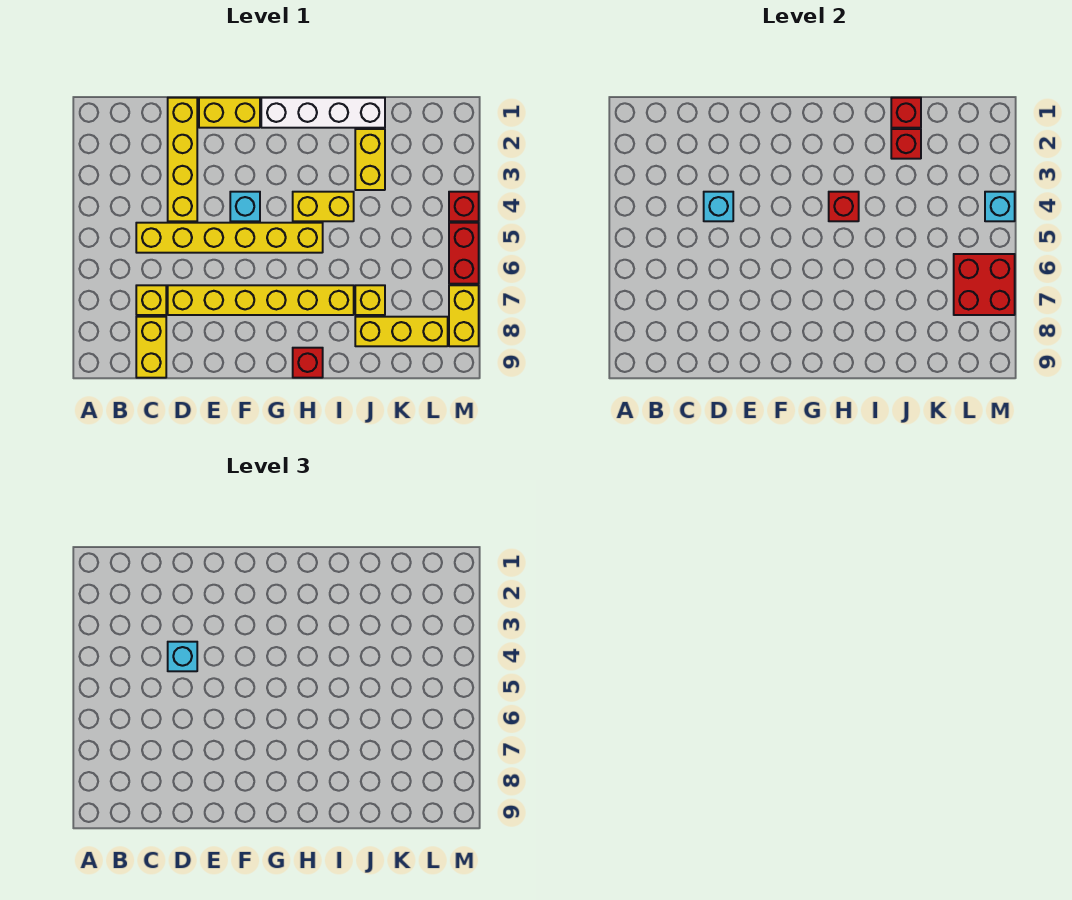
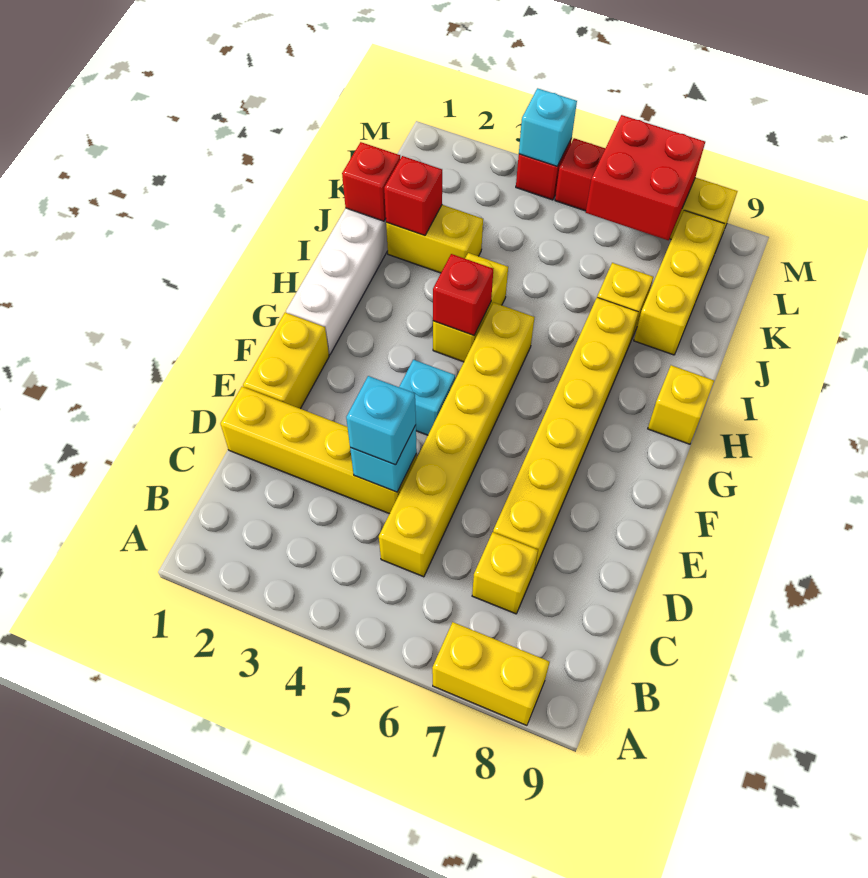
yellow 1x2 brick [136,317,166,378] -> yellow 1x2 brick moved to [432,622,550,725]
red 1x1 brick [293,348,323,378] -> yellow 1x1 brick [648,365,714,444]

